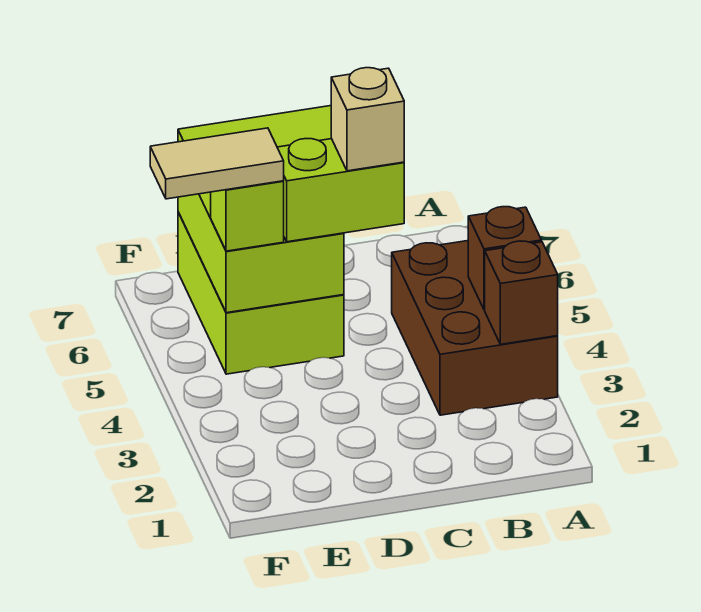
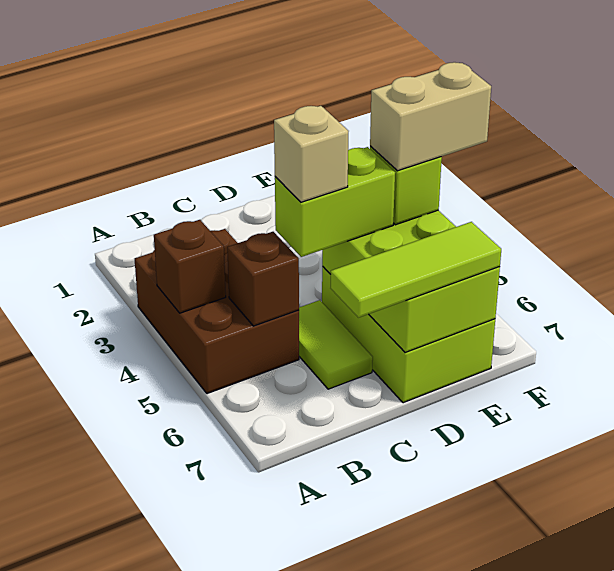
brown 1x1 brick [485,241,558,344] -> brown 1x1 brick moved to [227,232,299,326]
none -> lime 1x2 tile [299,300,373,389]
tan 1x2 tile [150,128,284,199] -> tan 1x2 brick [370,62,491,171]

